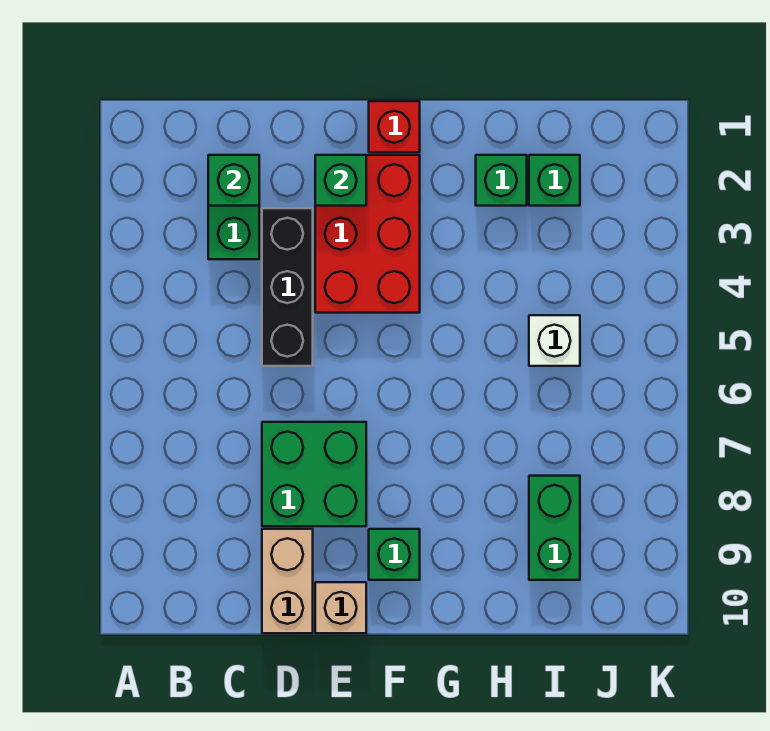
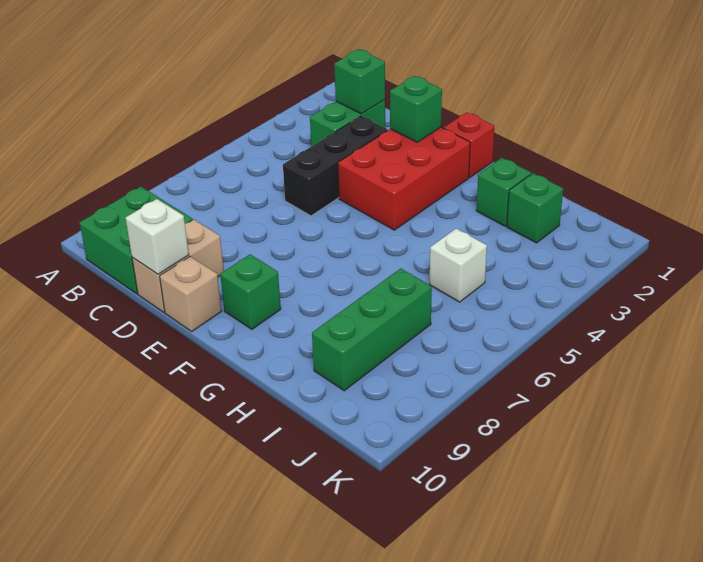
green 2x2 brick [262,422,366,526] -> green 2x2 brick moved to [80,187,193,294]
none -> white 1x1 brick [126,199,189,274]
green 1x2 brick [529,476,580,580] -> green 1x3 brick [312,269,432,391]

